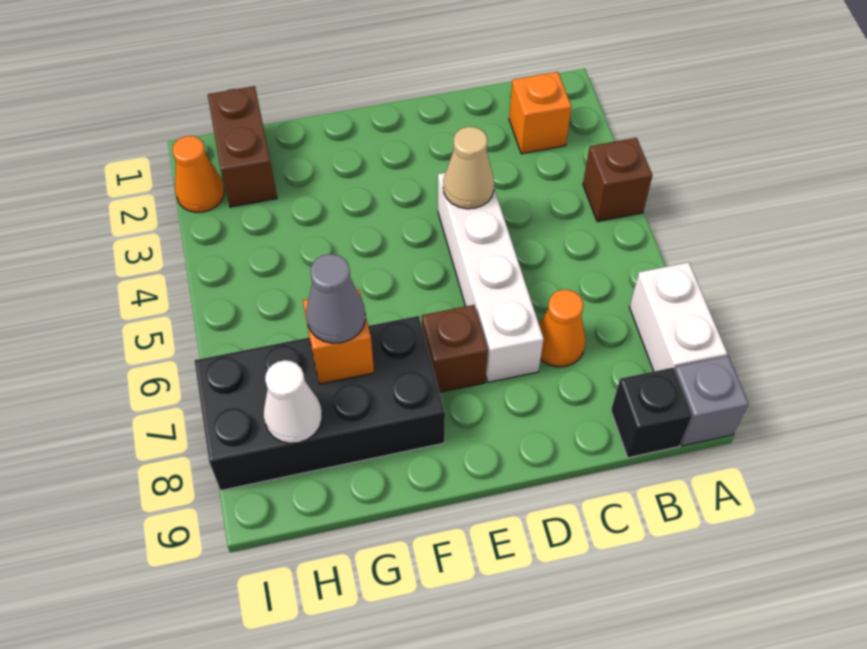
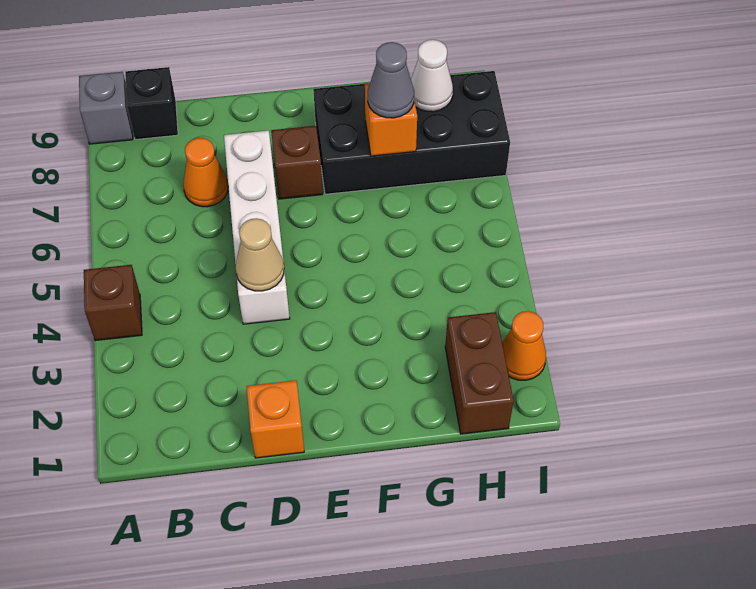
white 1x2 brick [629,262,727,371] -> none
orange 1x1 brick [509,72,572,154] -> orange 1x1 brick moved to [247,380,304,458]

